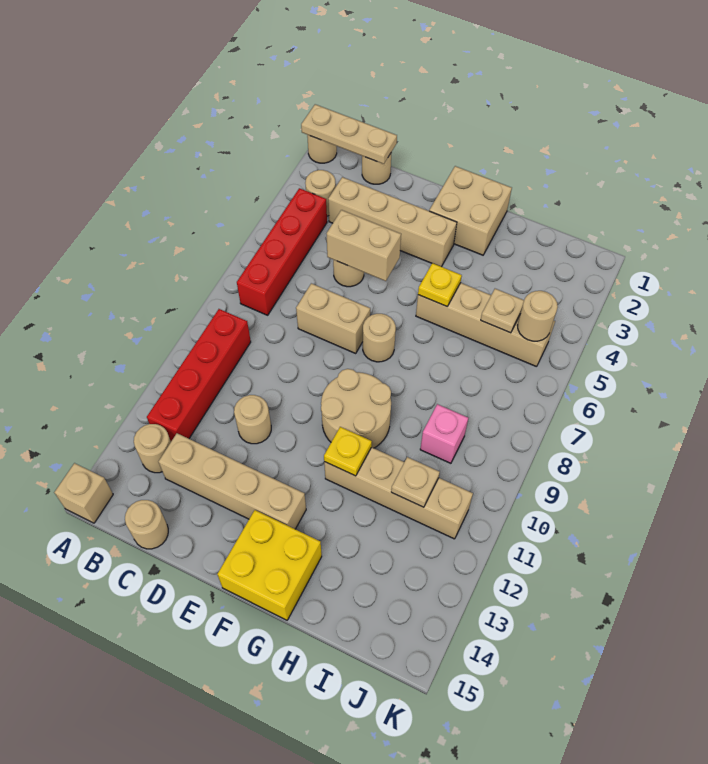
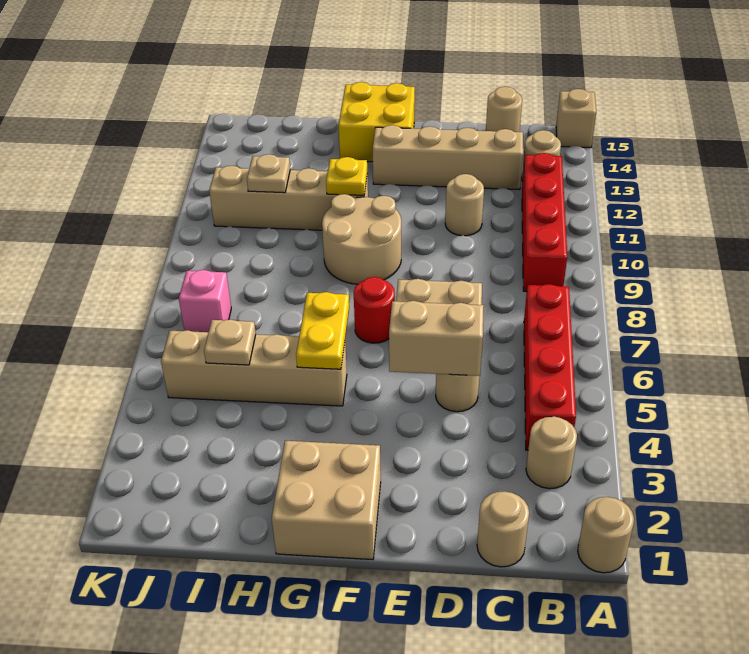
tan 1x3 plate [301,104,397,164] -> none
tan 1x4 brick [328,177,457,267] -> none
tan 1x1 round brick [363,314,396,362] -> red 1x1 round brick [354,277,395,343]
yellow 1x1 plate [418,263,462,307] -> yellow 1x2 plate [296,292,349,369]
pink 1x1 brick [420,404,468,463] -> pink 1x1 brick moved to [179,270,231,332]
tan 1x1 round brick [518,291,558,341] -> none

